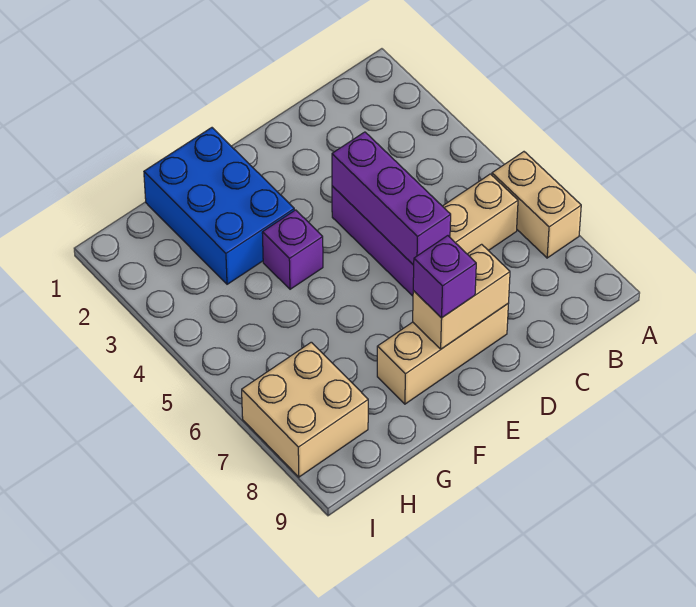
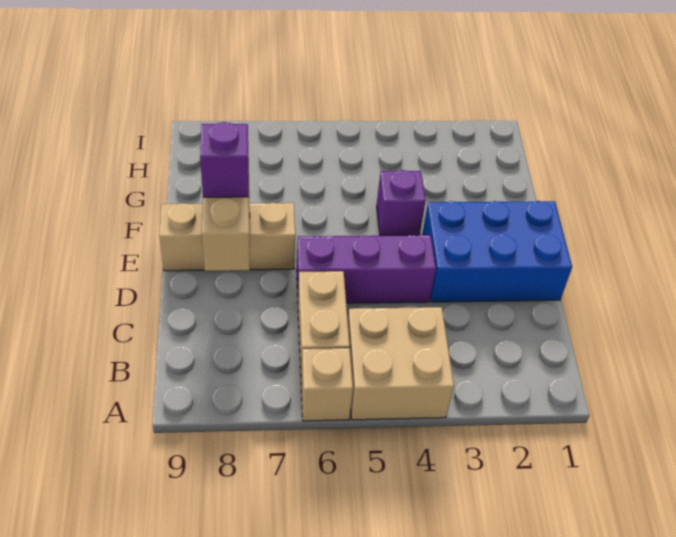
tan 1x2 brick [492,152,581,258] -> tan 1x1 brick [301,348,353,421]
purple 1x3 brick [332,132,451,265] -> none
tan 1x3 brick [377,304,508,404] -> tan 1x3 brick turned to [159,203,295,271]
blue 2x3 brick [144,128,294,284] -> blue 2x3 brick moved to [422,201,572,302]
tan 2x2 brick [242,342,368,477] -> tan 2x2 brick moved to [348,307,454,420]

